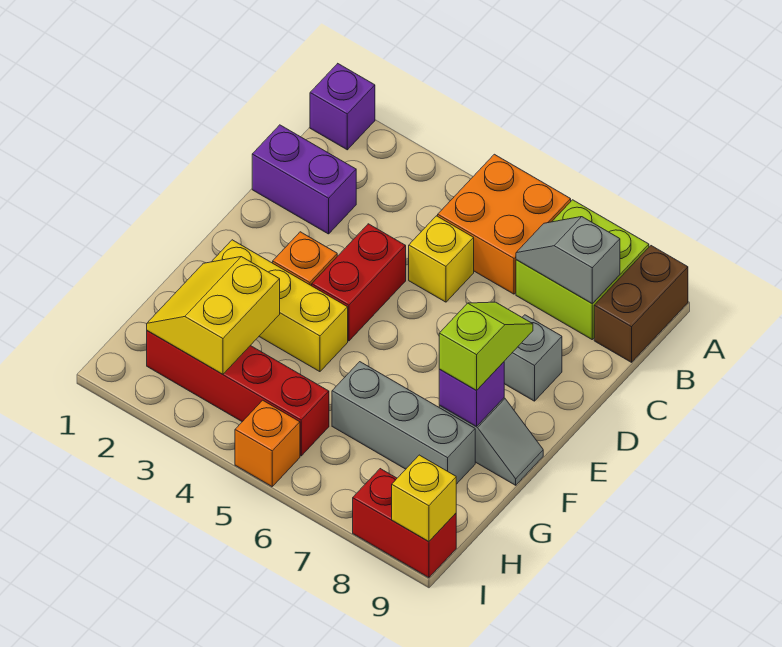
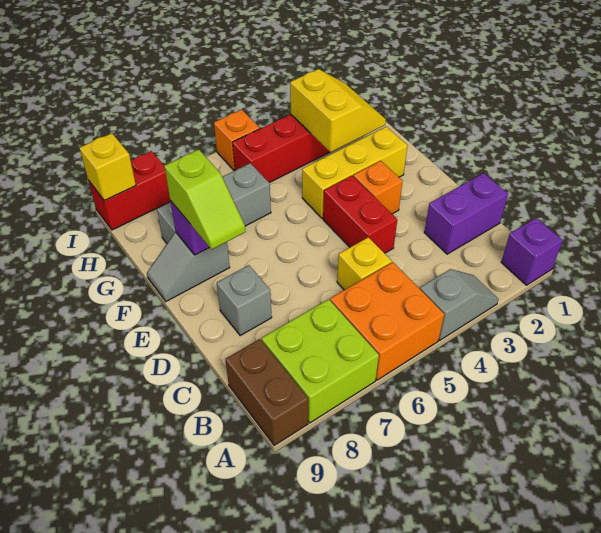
grey 1x2 slope [516,217,620,304] -> grey 1x2 slope moved to [420,269,499,340]

